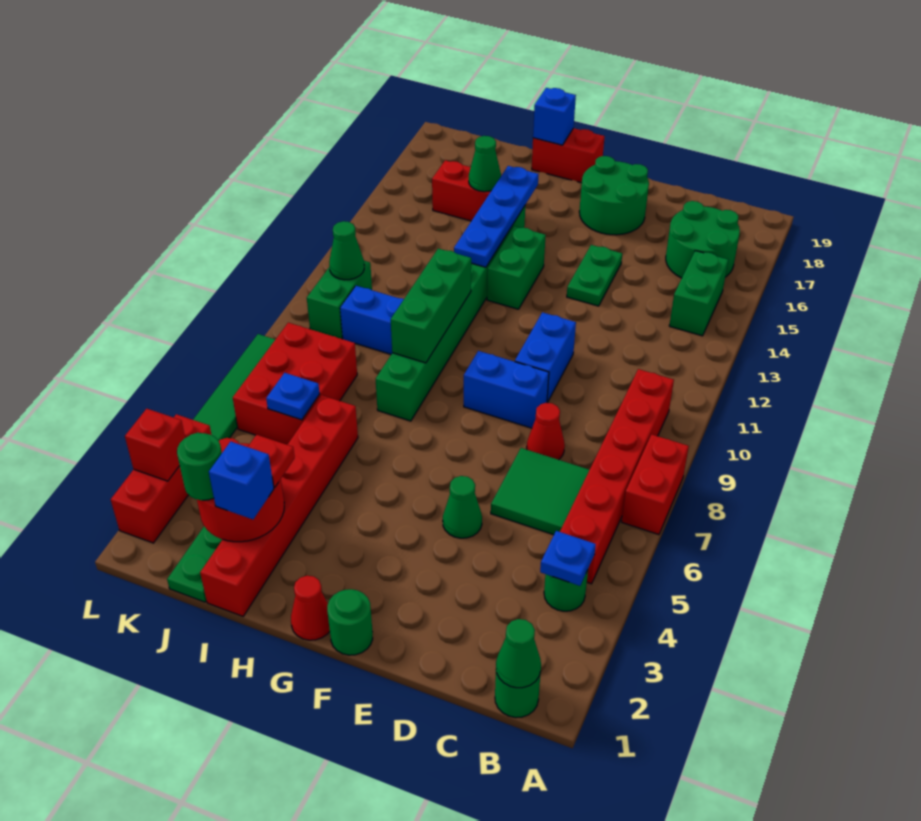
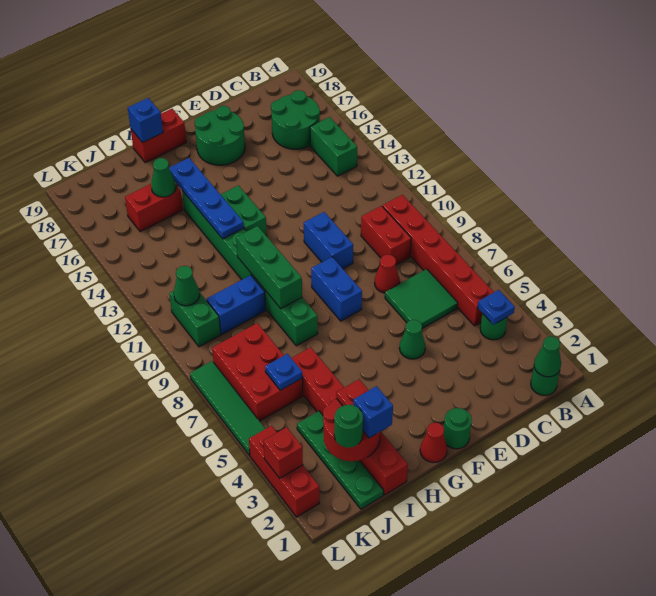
red 1x2 brick [622,434,689,535] -> red 1x2 brick moved to [361,206,411,265]
blue 1x2 brick [464,351,549,428] -> blue 1x2 brick turned to [311,257,362,321]
green 1x2 plate [567,245,622,306] -> none

